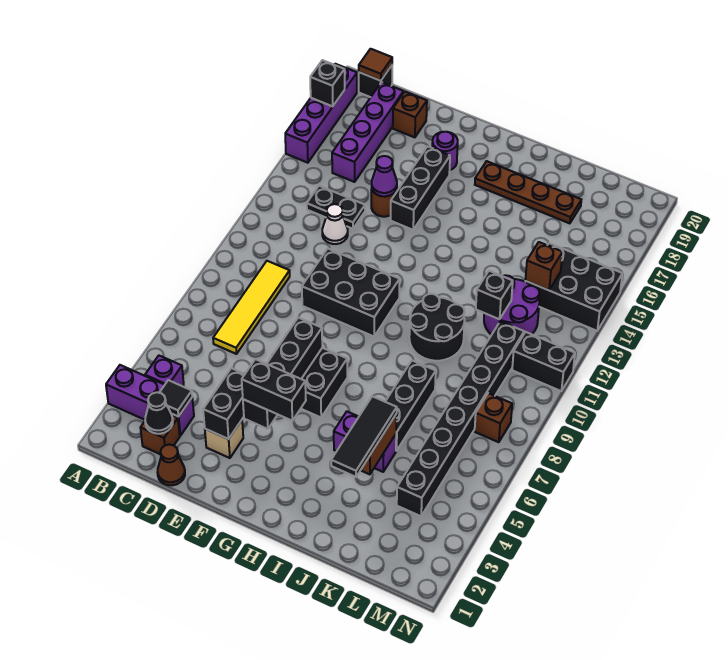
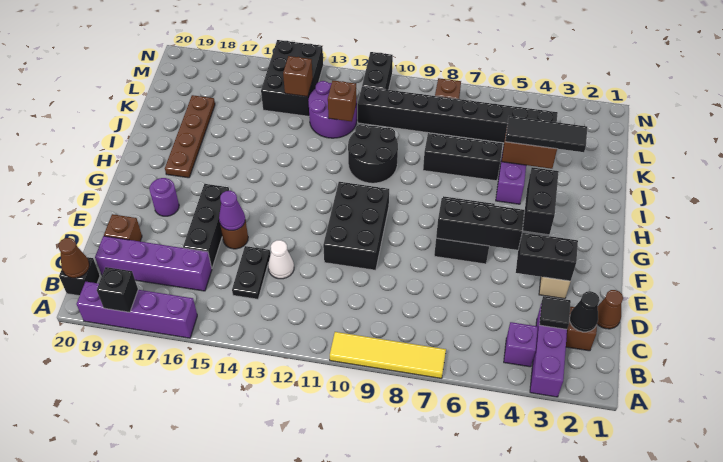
brown 1x1 tile [359,49,392,81] -> brown 1x1 cone [58,238,89,278]
yellow 1x4 tile [213,261,290,354] -> yellow 1x4 tile moved to [330,332,446,378]
black 1x3 brick [391,146,450,230] -> black 1x3 brick turned to [183,184,229,268]
black 1x1 brick [476,271,513,319] -> brown 1x1 brick [328,80,356,122]

